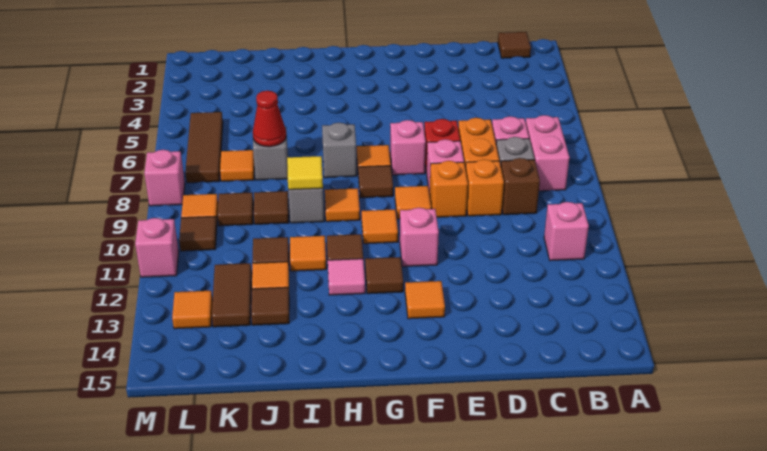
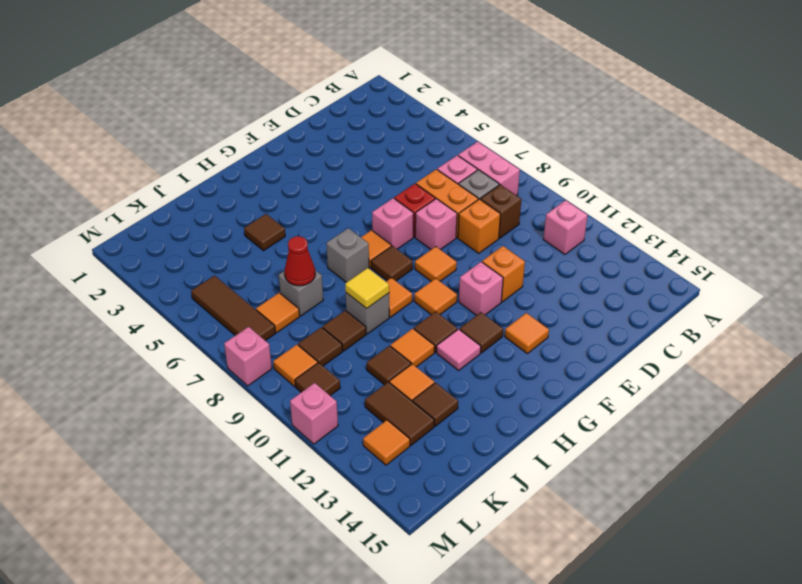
brown 1x1 tile [498,32,531,58] -> brown 1x1 tile moved to [244,214,285,251]
orange 1x1 brick [429,161,468,217] -> orange 1x1 brick moved to [482,246,525,302]

